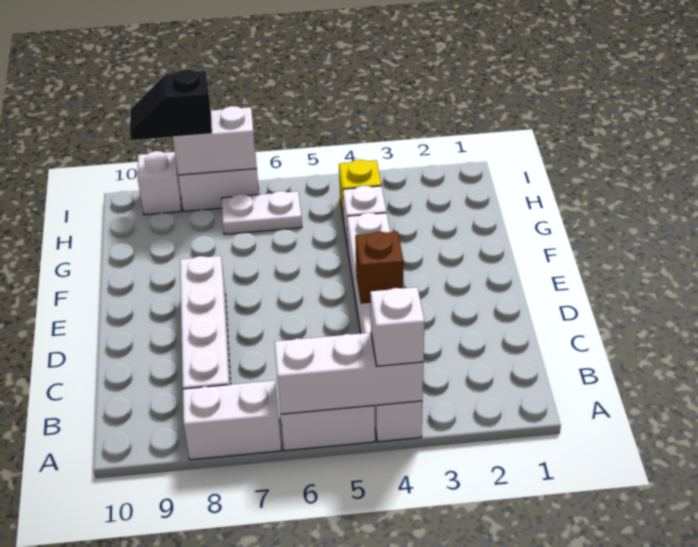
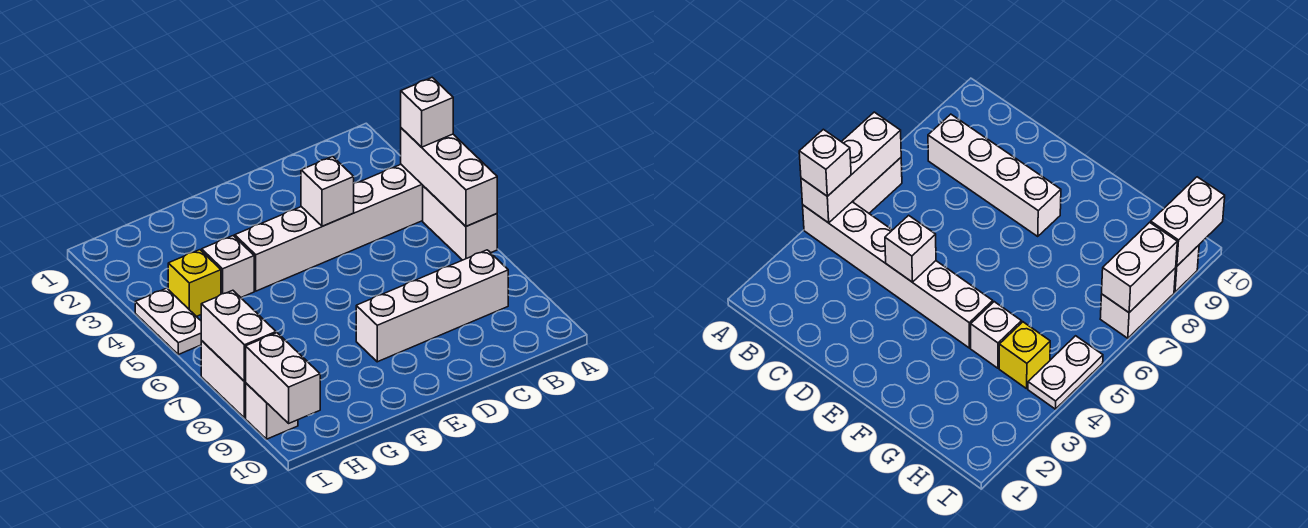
white 1x2 brick [183,381,282,460] -> white 1x2 brick moved to [246,333,320,423]
brown 1x1 brick [355,232,404,303] -> white 1x1 brick [301,156,354,226]
white 1x2 plate [221,191,302,234] -> white 1x2 plate moved to [135,288,201,355]
black 1x2 slope [130,69,212,140] -> none

